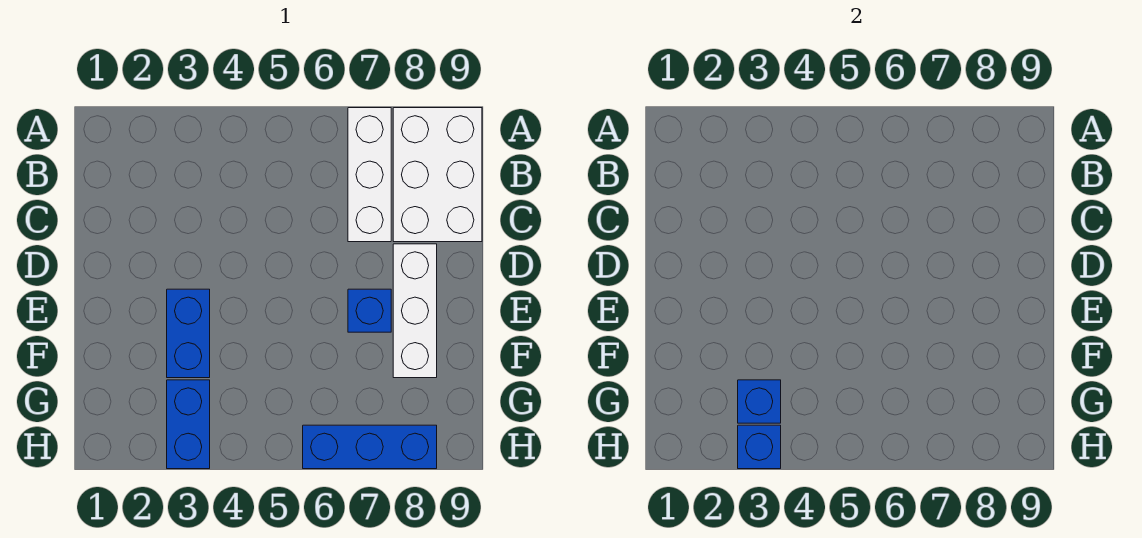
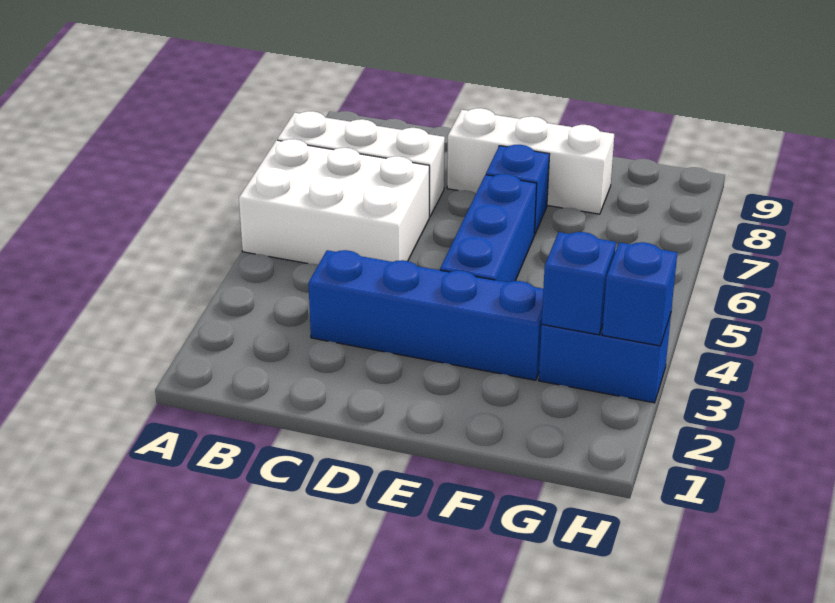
white 2x3 brick [393,108,482,242] -> white 2x3 brick moved to [239,139,429,265]
blue 1x2 brick [167,289,210,378] -> blue 1x4 brick [308,250,543,380]
blue 1x3 brick [303,425,437,469] -> blue 1x3 brick moved to [440,174,537,282]

